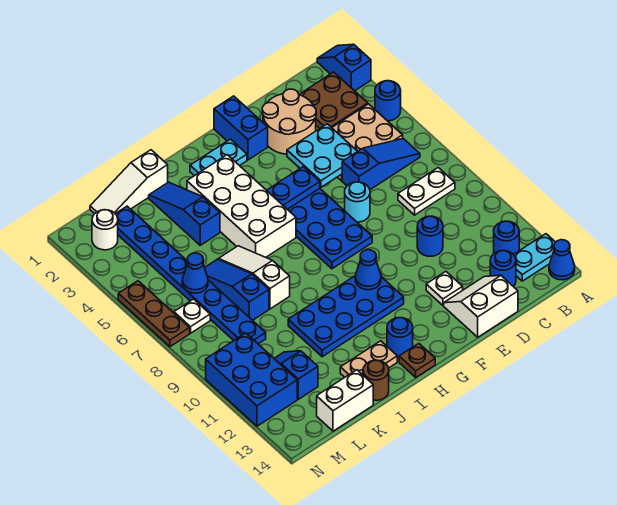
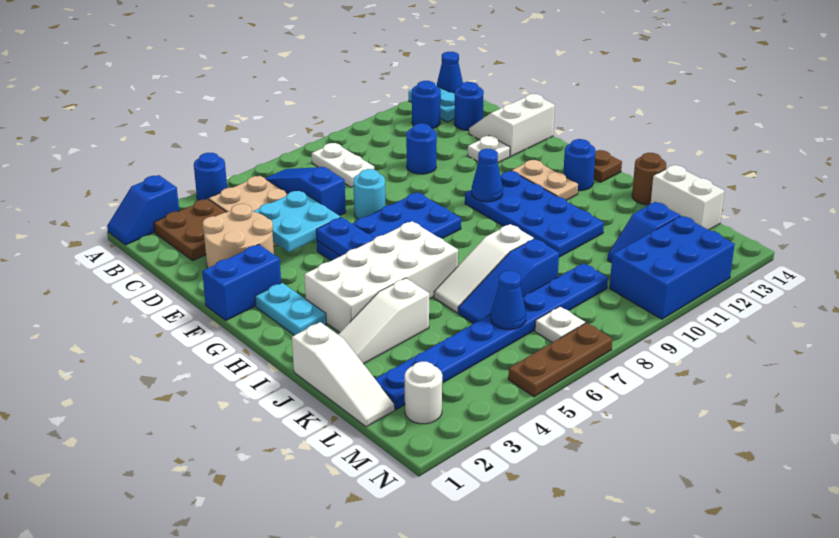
white 2x2 slope [444,275,518,337] -> white 2x2 slope turned to [469,94,555,157]
tan 1x2 plate [340,341,397,377] -> tan 1x2 plate moved to [512,160,578,200]
blue 1x3 slope [149,182,220,245] -> white 1x3 slope [338,278,429,364]

